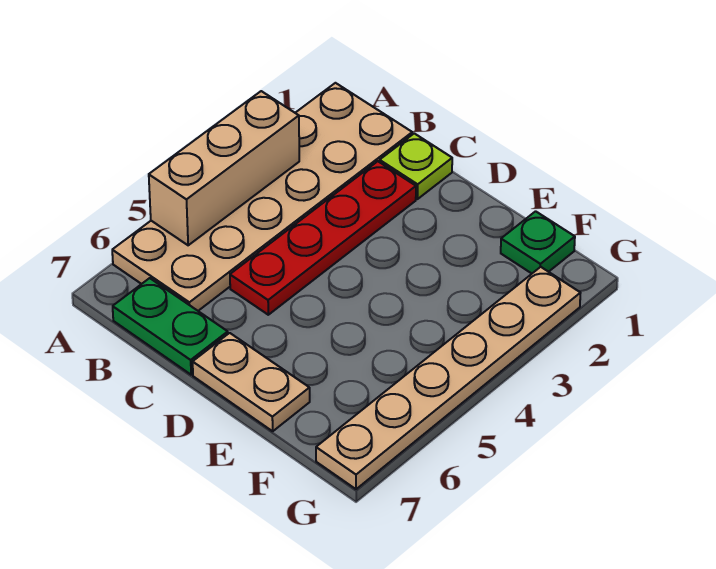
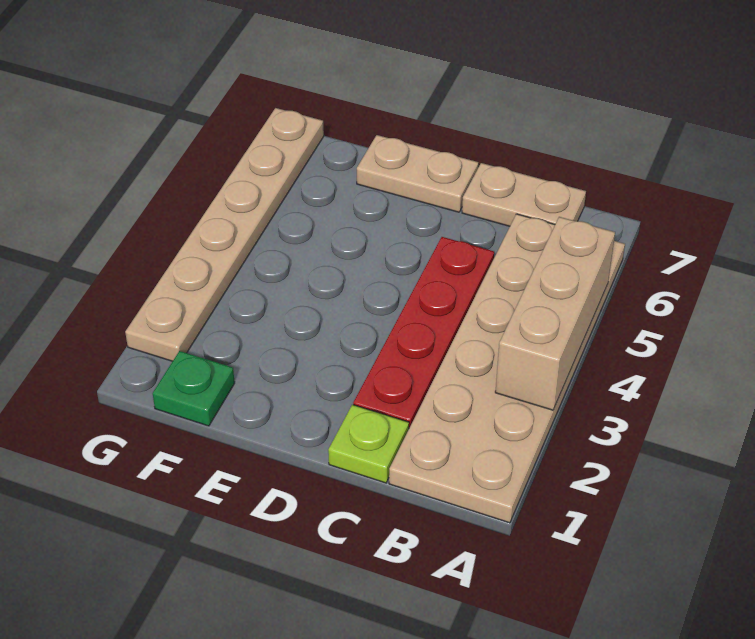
green 1x2 plate [113,278,228,375] -> tan 1x2 plate [462,163,586,226]

